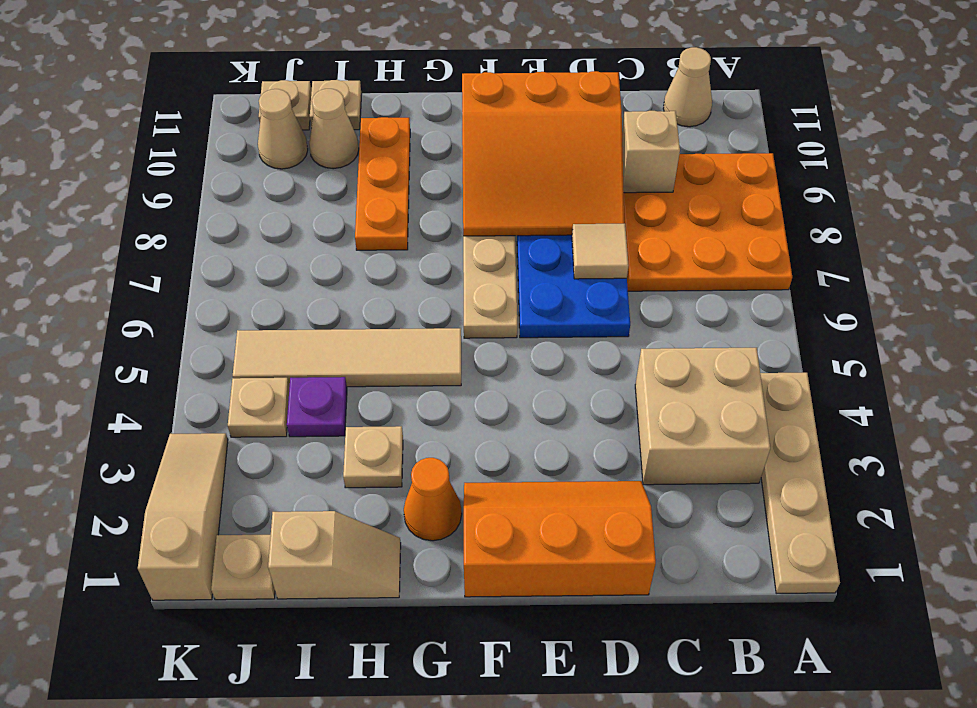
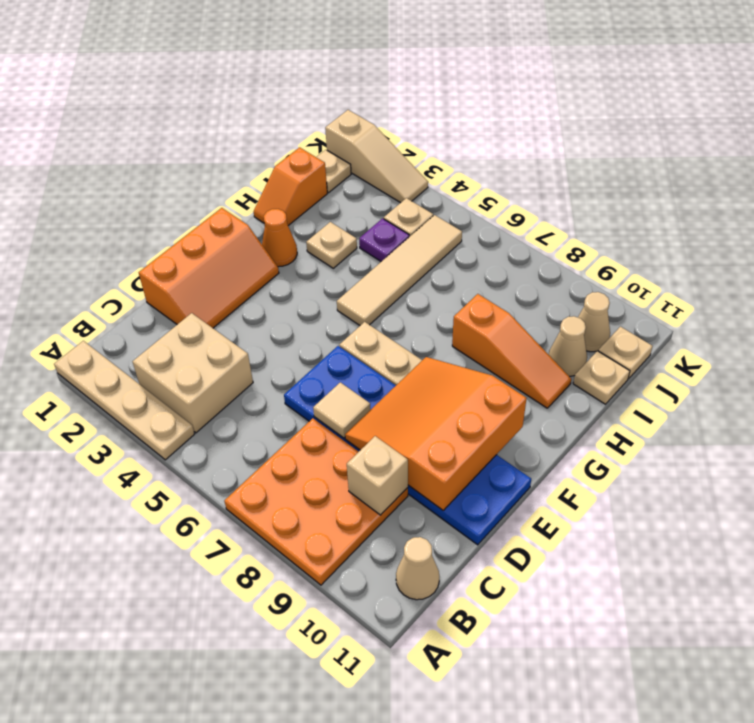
tan 1x2 slope [268,511,401,599] -> orange 1x2 slope [254,147,327,226]
orange 1x3 plate [355,117,410,250] -> orange 1x3 slope [452,294,571,408]

